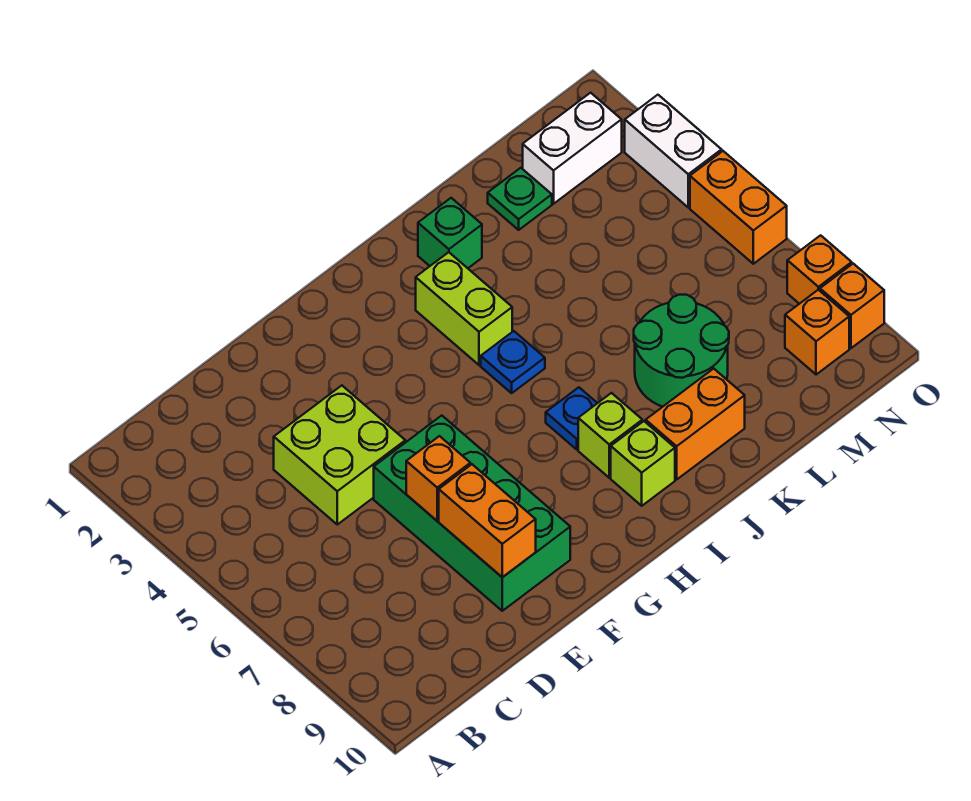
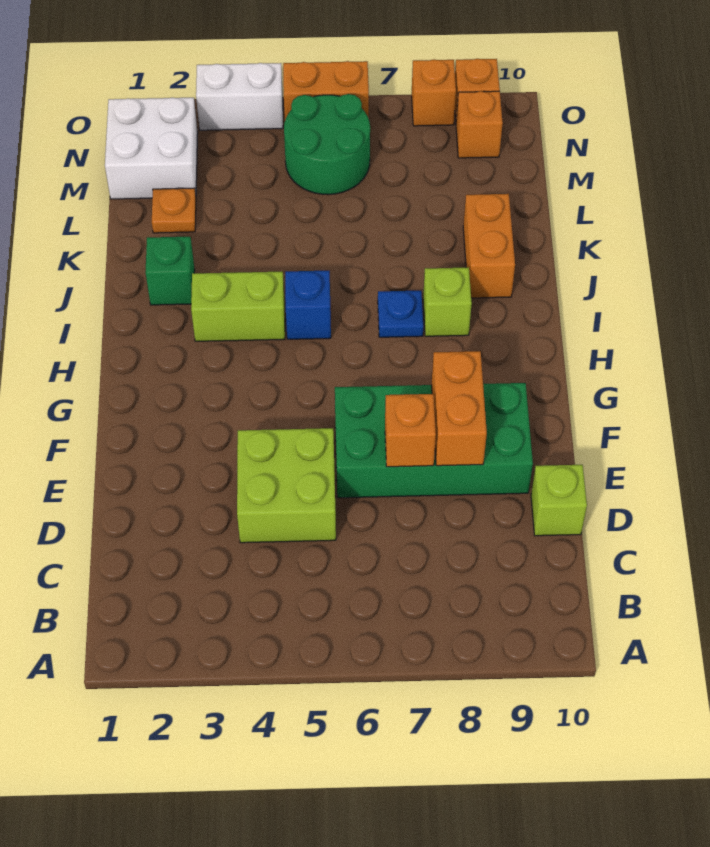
orange 1x2 brick [439,464,536,577] -> orange 1x2 brick turned to [431,351,487,466]
blue 1x1 plate [481,331,545,393] -> blue 1x1 brick [285,271,331,339]
lime 1x1 brick [611,421,675,506] -> lime 1x1 brick moved to [531,465,587,536]
green 2x2 round brick [634,295,729,407] -> green 2x2 round brick moved to [284,94,370,195]
green 1x1 plate [488,168,552,230] -> orange 1x1 plate [152,188,196,233]
white 1x2 brick [523,93,622,204] -> white 2x2 brick [105,98,198,199]

